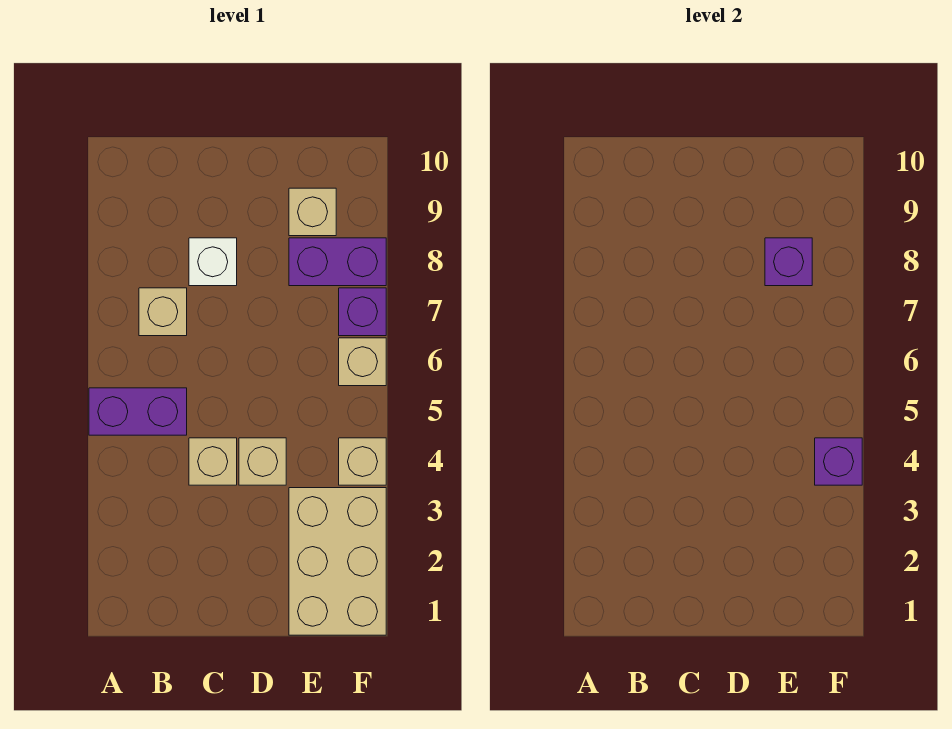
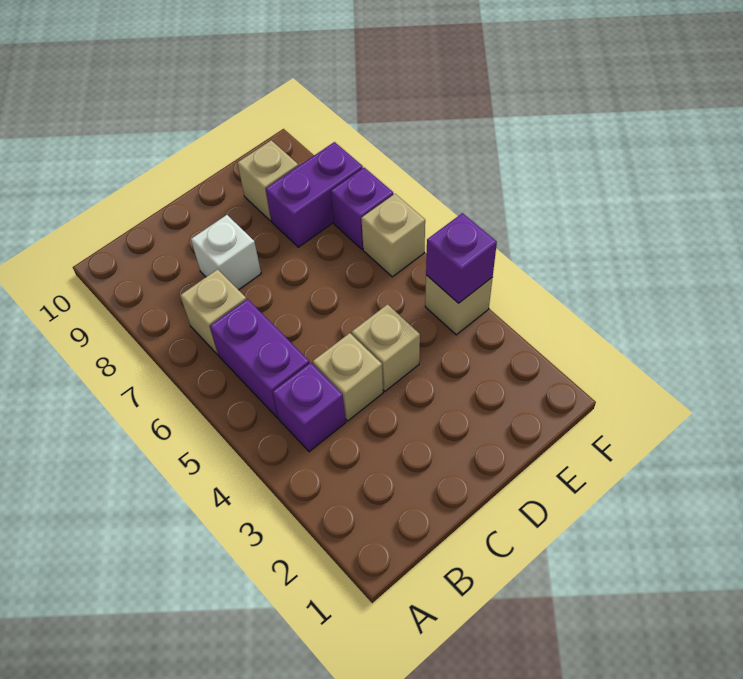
purple 1x2 brick [89,388,187,435] -> purple 1x2 brick turned to [210,299,309,418]
tan 2x3 brick [289,488,386,635] -> none
purple 1x1 brick [765,238,812,286] -> purple 1x1 brick moved to [273,363,346,452]

